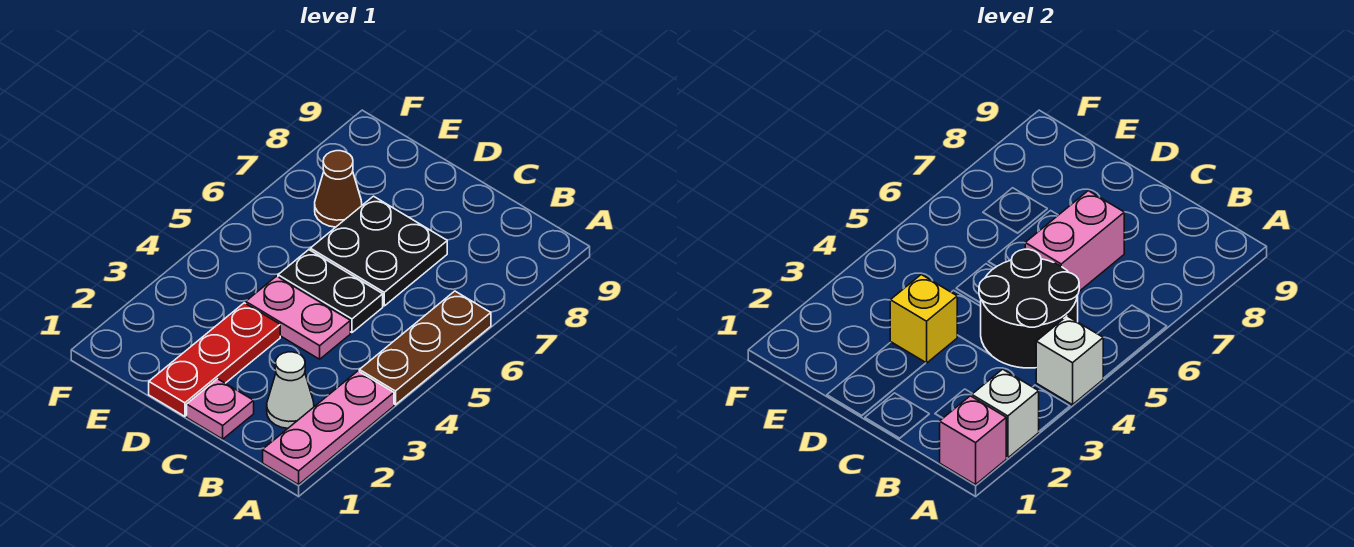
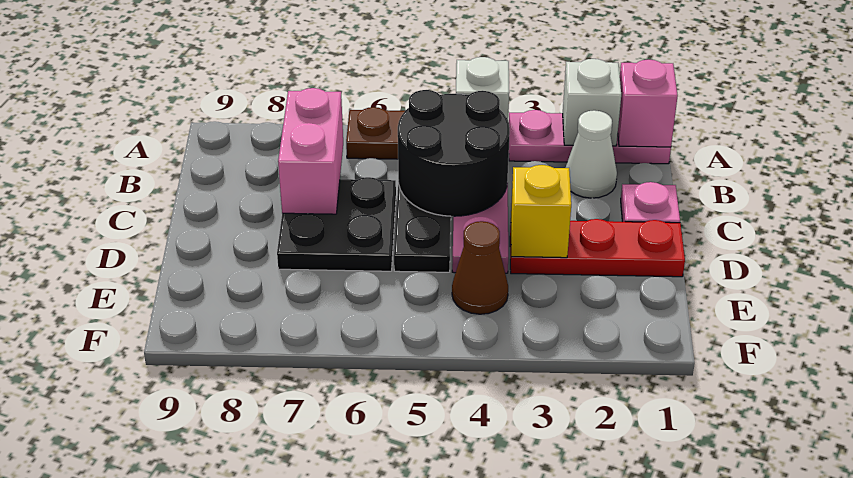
pink 1x2 brick [1025,191,1124,291] -> pink 1x2 brick turned to [278,88,343,214]
brown 1x1 cone [315,151,362,227] -> brown 1x1 cone moved to [452,221,508,314]

